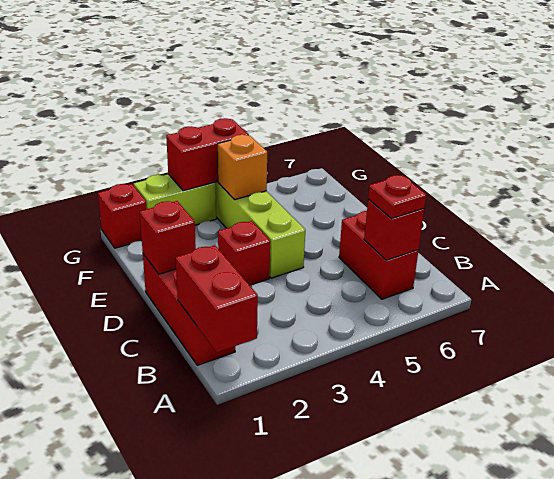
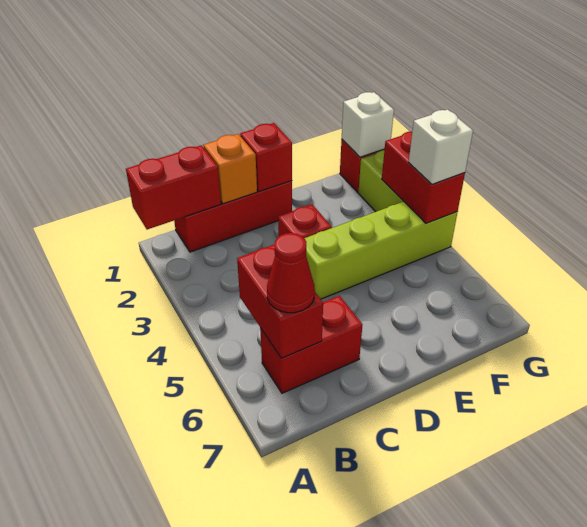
red 1x1 brick [364,199,424,260] -> red 1x2 brick [237,244,323,358]
red 1x1 plate [368,175,426,219] -> red 1x1 cone [267,233,315,313]
orange 1x1 brick [218,135,267,200] -> orange 1x1 brick moved to [203,134,257,204]
none -> white 1x1 brick [342,92,394,157]
none -> white 1x1 brick [409,109,473,184]

